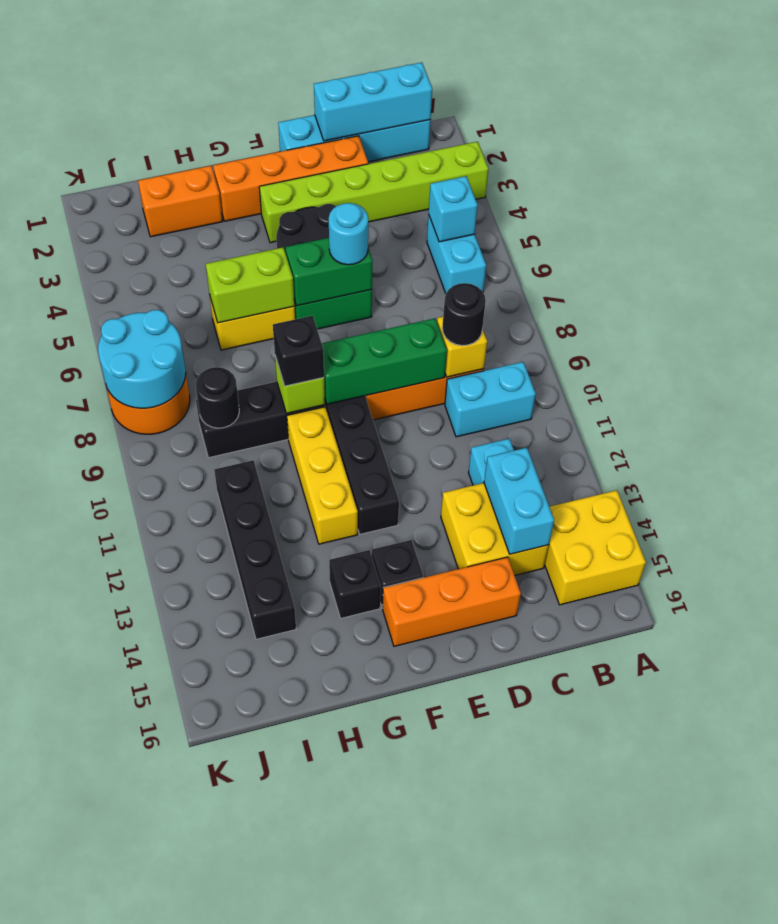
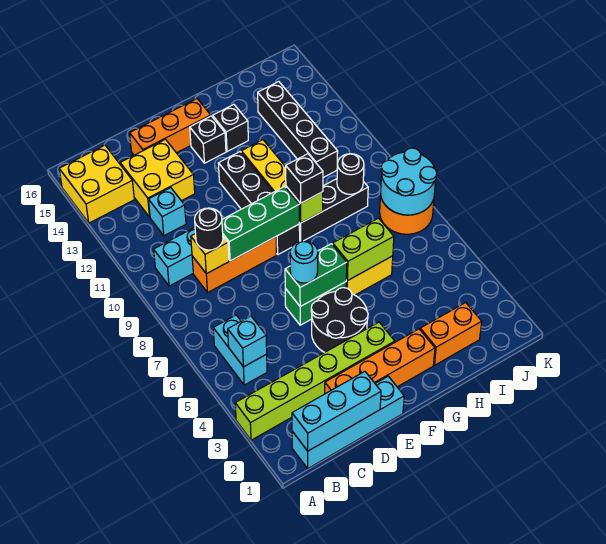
cyan 1x2 brick [484,448,554,554] -> none

